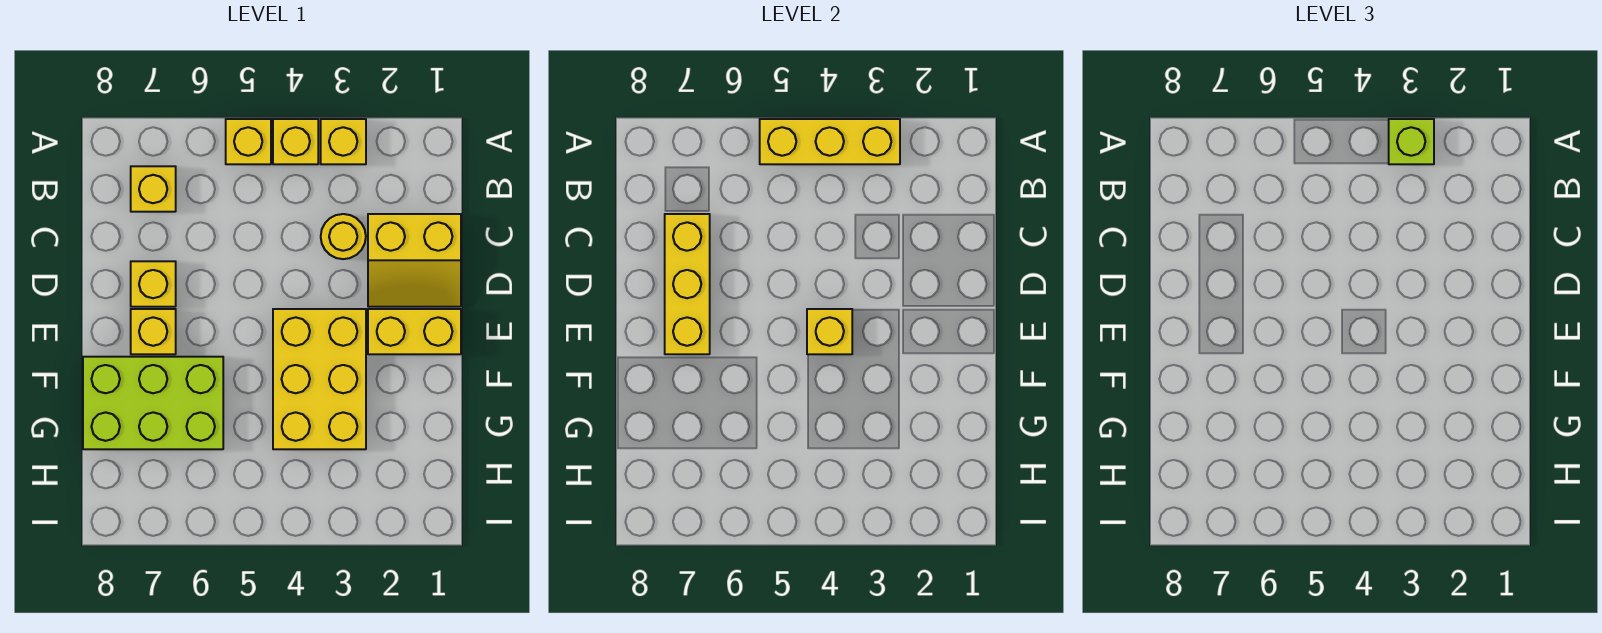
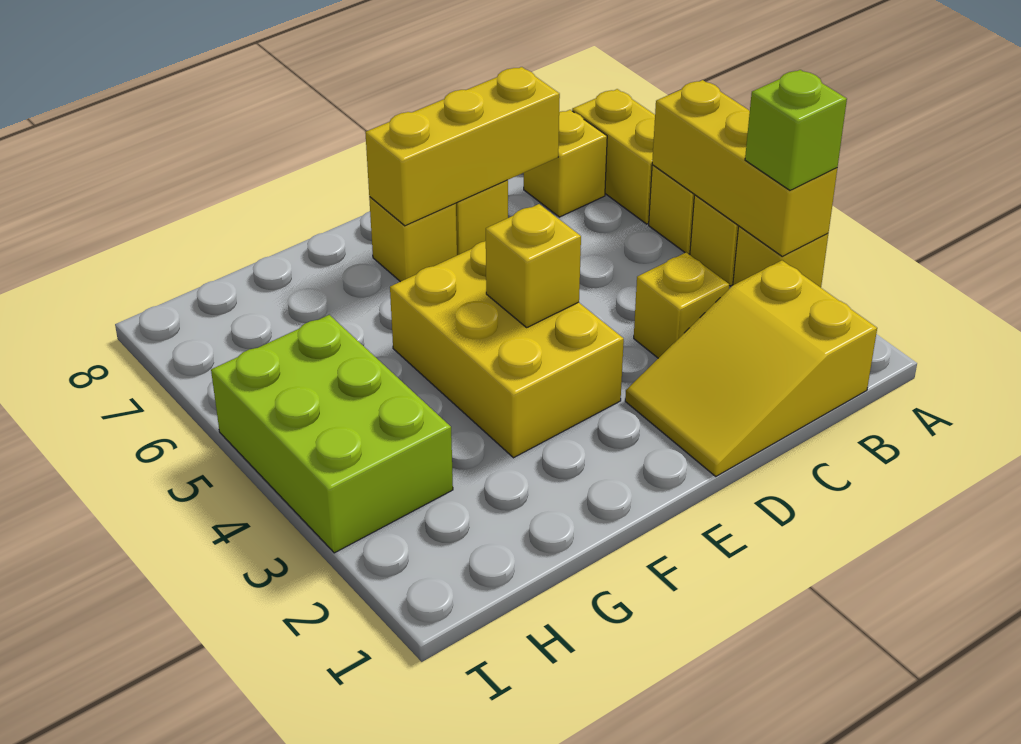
yellow 2x2 slope [368,214,461,307] -> yellow 2x3 slope [625,260,877,476]
yellow 1x1 round brick [321,214,366,259] -> yellow 1x1 brick [634,253,729,358]
yellow 1x2 brick [368,309,461,354] -> yellow 1x2 brick moved to [572,89,655,224]
yellow 2x3 brick [273,309,366,449] -> yellow 2x3 brick turned to [390,241,624,458]
lime 2x3 brick [83,357,223,449] -> lime 2x3 brick moved to [211,315,453,553]

